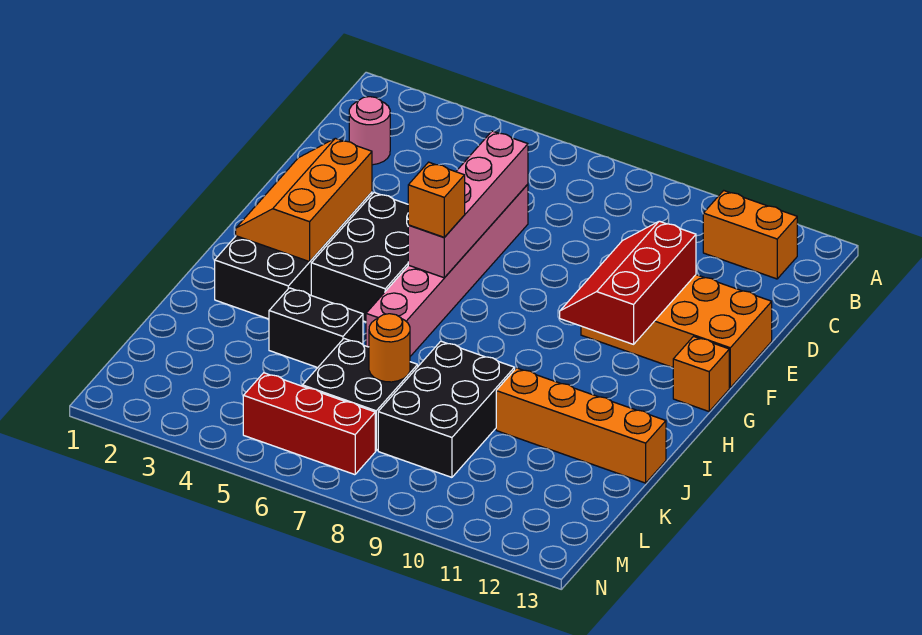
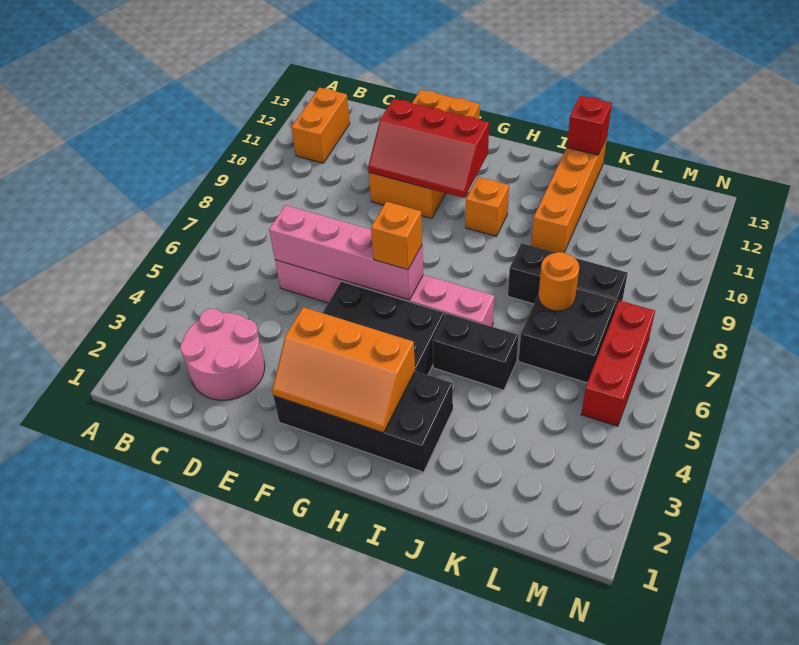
pink 1x1 round brick [349,97,390,165] -> pink 2x2 round brick [180,308,265,400]
orange 1x1 brick [673,336,729,411] -> orange 1x1 brick moved to [466,177,509,236]
black 1x2 brick [269,288,363,368] -> black 1x2 brick turned to [433,313,518,390]
black 2x3 brick [378,341,515,477] -> black 1x3 brick [508,243,628,307]
none -> red 1x1 brick [567,96,612,155]

